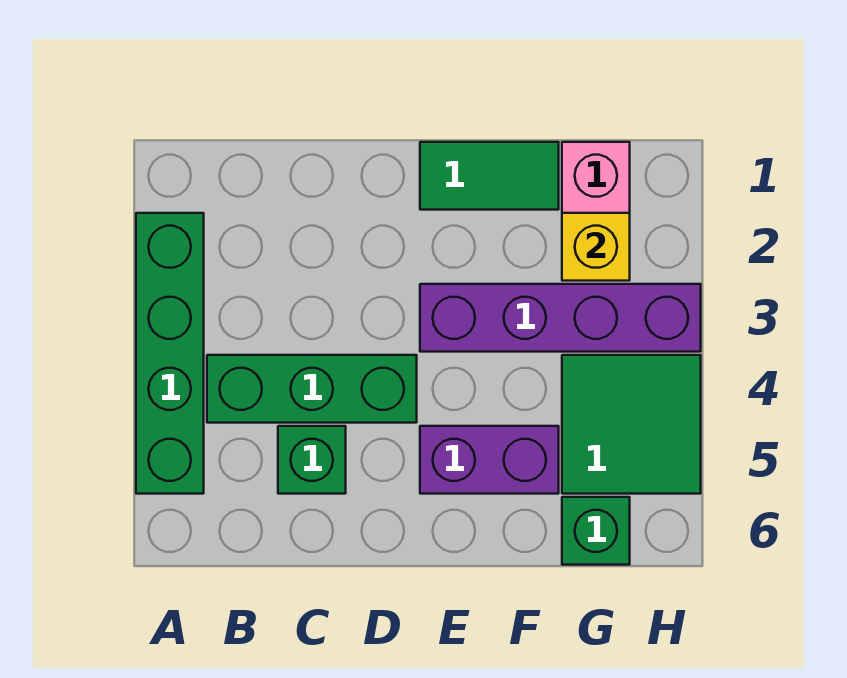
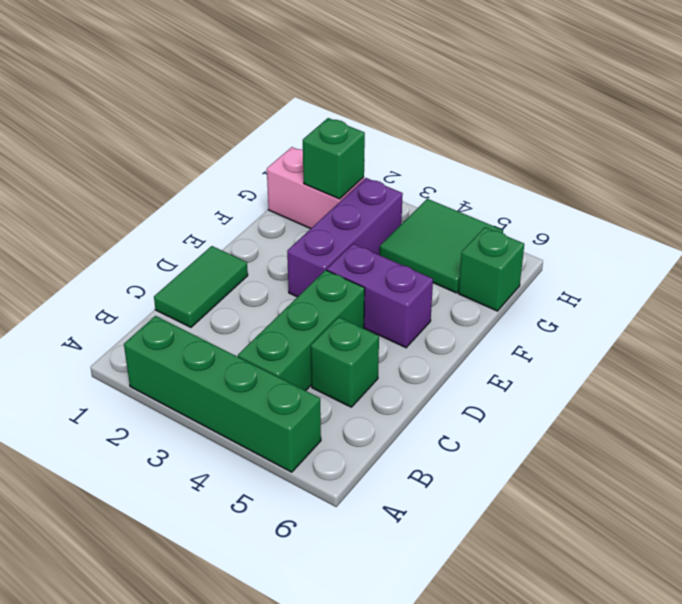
green 1x2 tile [420,142,559,210] -> green 1x2 tile moved to [154,246,248,327]
purple 1x4 brick [420,284,701,352] -> purple 1x3 brick [287,178,403,297]
purple 1x2 brick [420,426,559,494] -> purple 1x2 brick turned to [327,244,433,348]
yellow 1x1 brick [562,213,630,281] -> green 1x1 brick [303,118,365,199]

